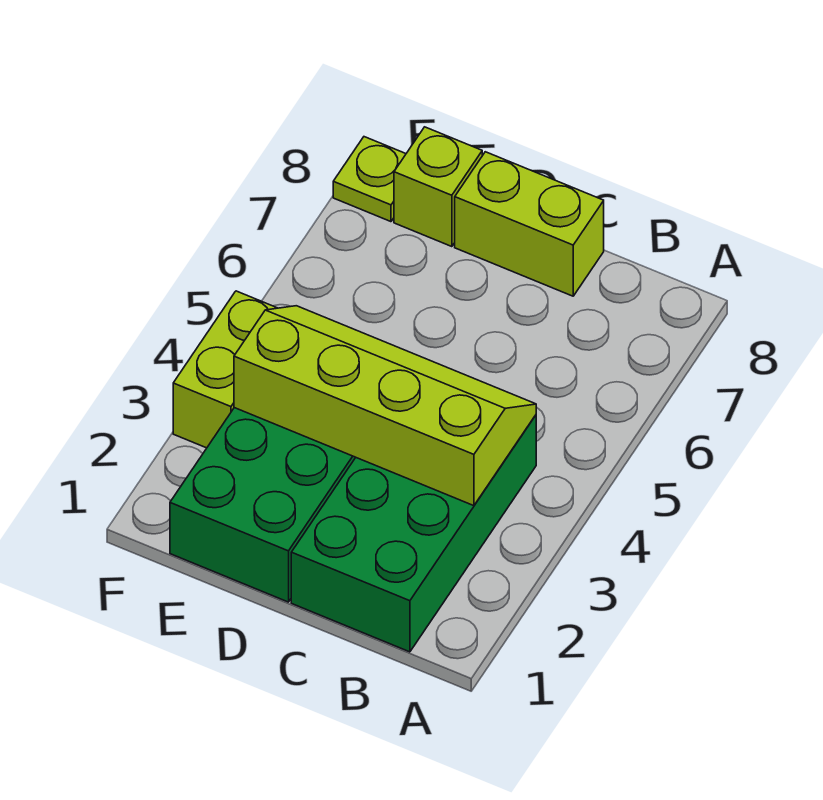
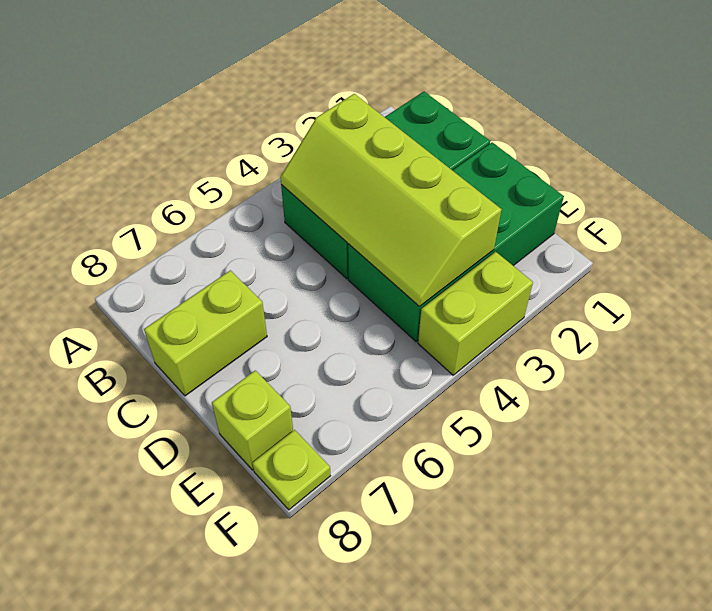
lime 1x2 brick [455,152,604,296] -> lime 1x2 brick turned to [144,270,267,396]

